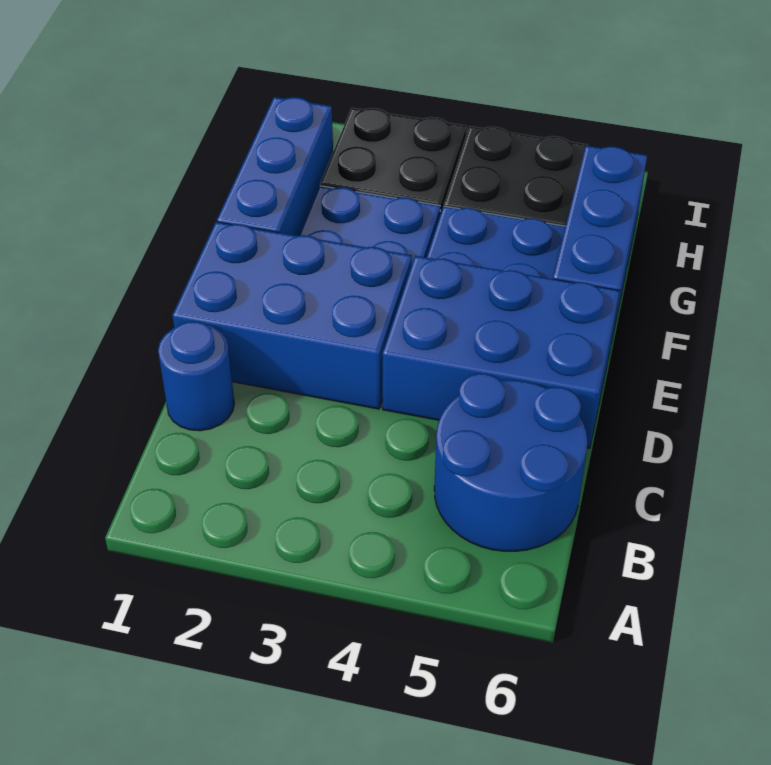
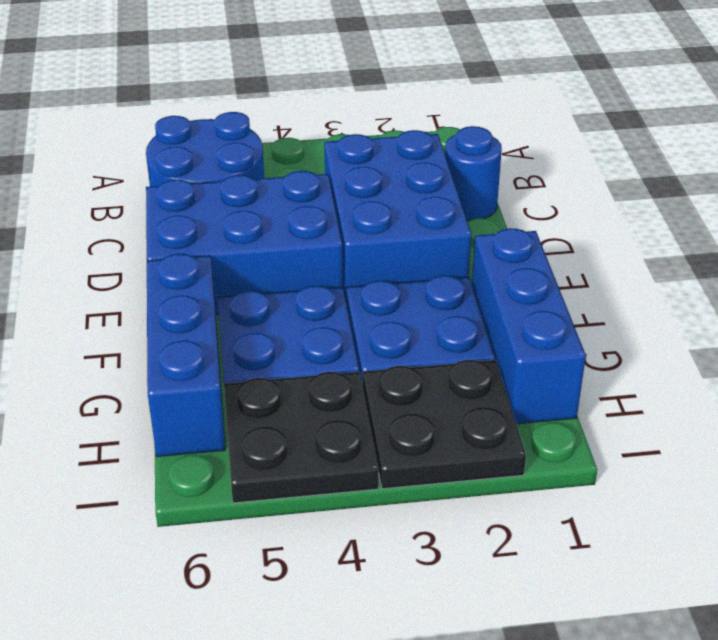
blue 2x3 brick [172,222,412,409] -> blue 2x3 brick turned to [324,130,471,300]

